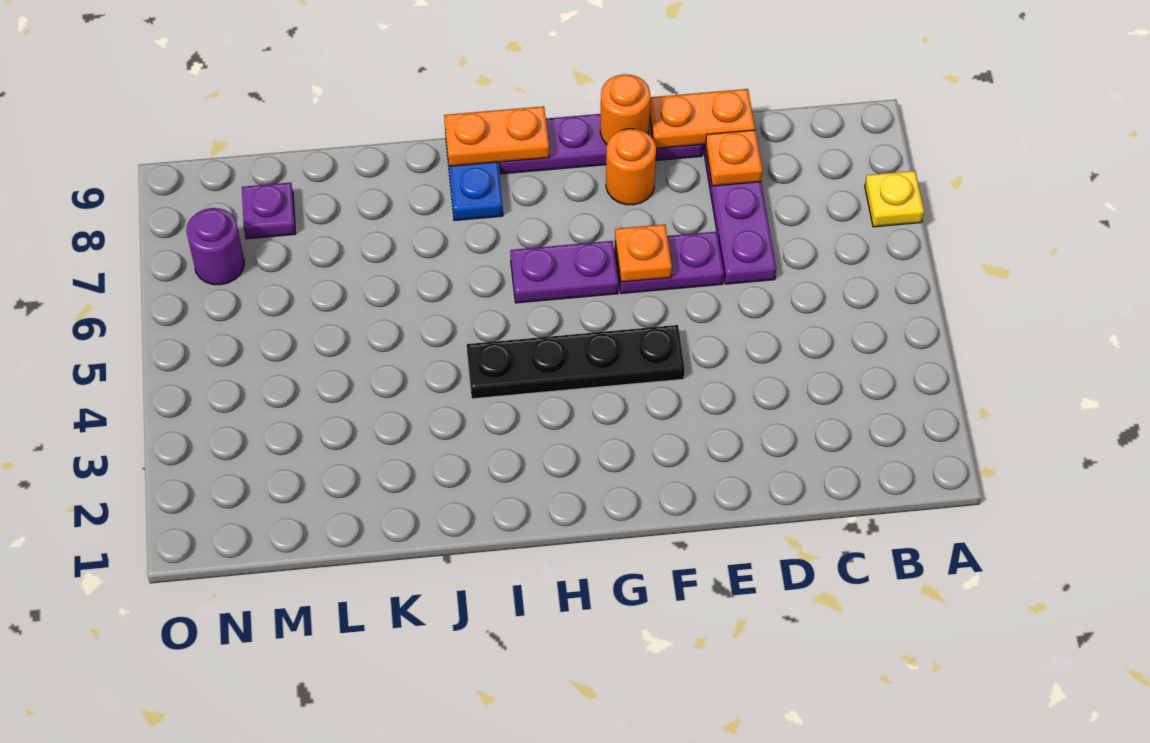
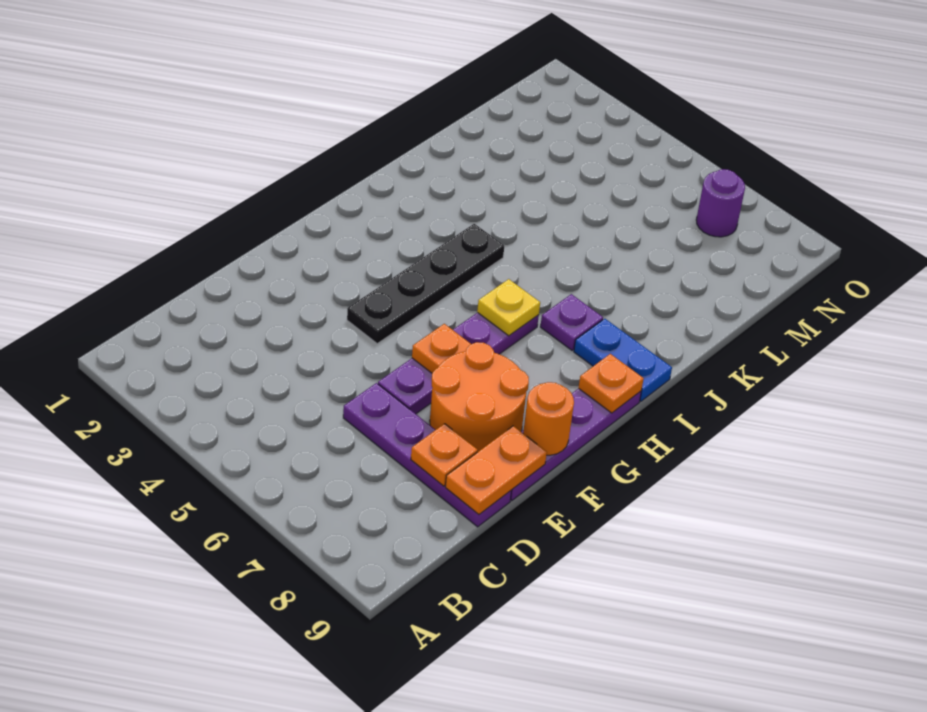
yellow 1x1 plate [865,171,924,227] -> yellow 1x1 plate moved to [477,279,540,336]
orange 1x1 round brick [606,129,656,205] -> orange 2x2 round brick [430,342,529,452]
orange 1x2 plate [444,106,549,166] -> orange 1x1 plate [578,354,644,413]
purple 1x1 plate [242,182,296,239] -> purple 1x1 plate moved to [540,294,603,350]

